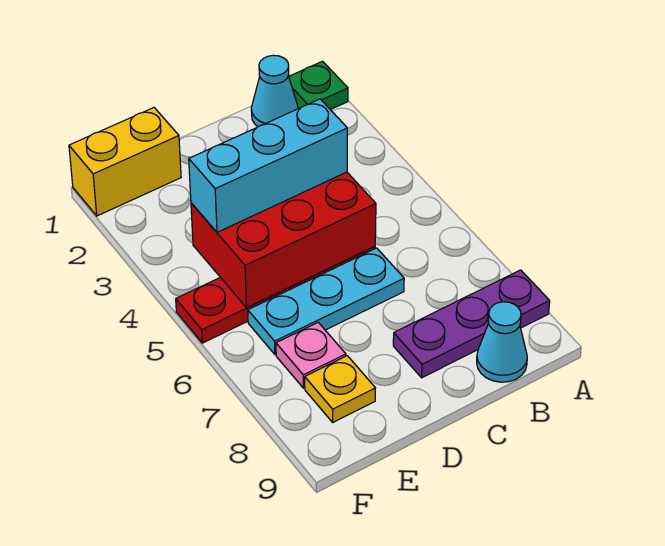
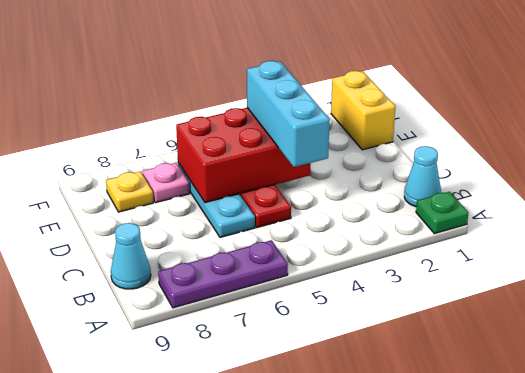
purple 1x3 plate [393,270,550,378] -> purple 1x3 plate turned to [158,240,288,308]
red 2x3 brick [191,172,376,308] -> red 2x3 brick turned to [176,108,310,203]

